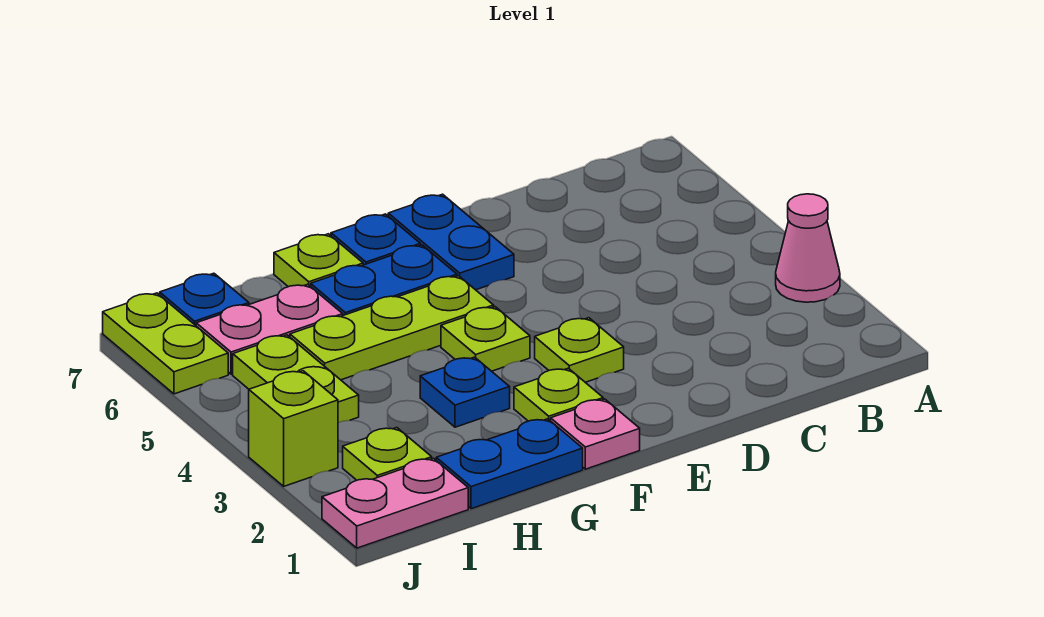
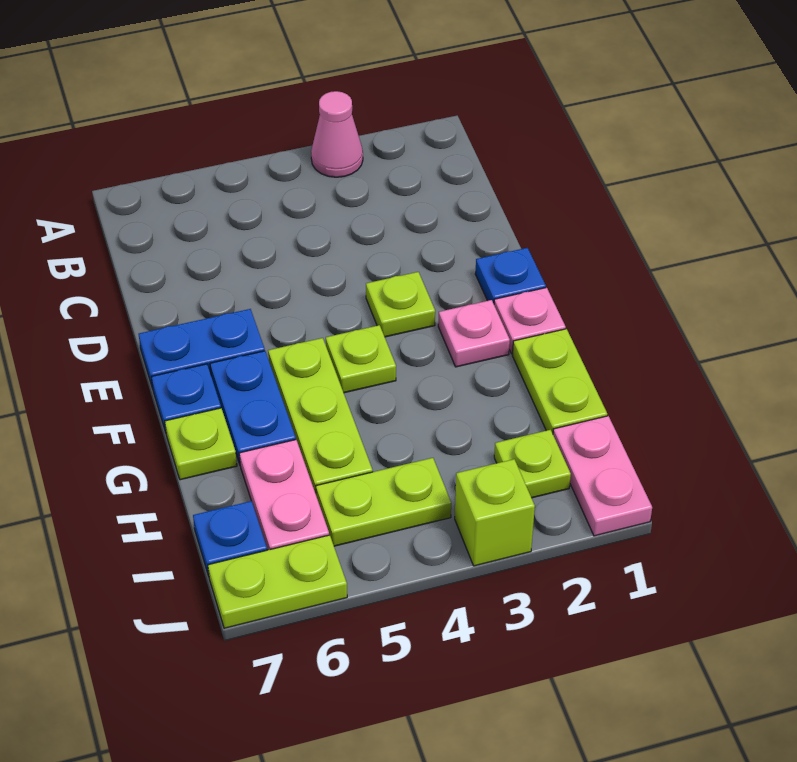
lime 1x1 plate [514,368,603,421] -> pink 1x1 plate [438,300,510,367]
blue 1x2 plate [436,419,583,509] -> lime 1x2 plate [513,329,607,433]
blue 1x1 plate [420,357,510,427] -> blue 1x1 plate moved to [475,248,546,304]

